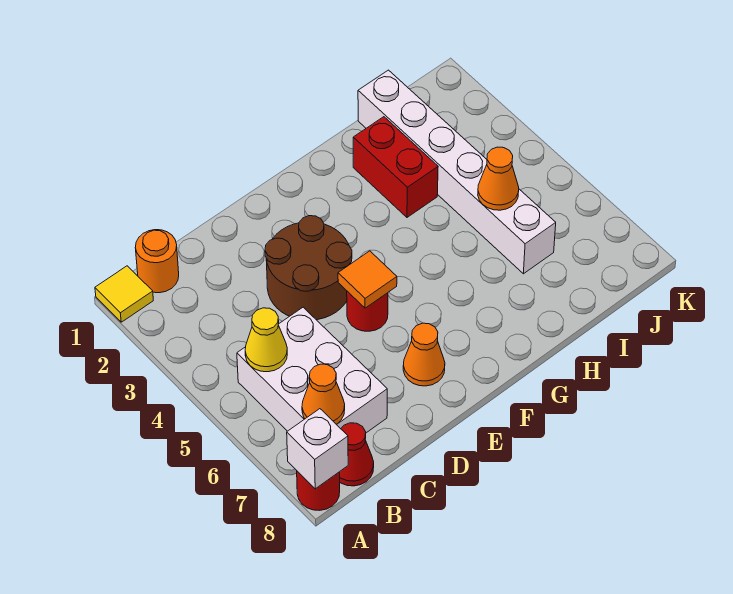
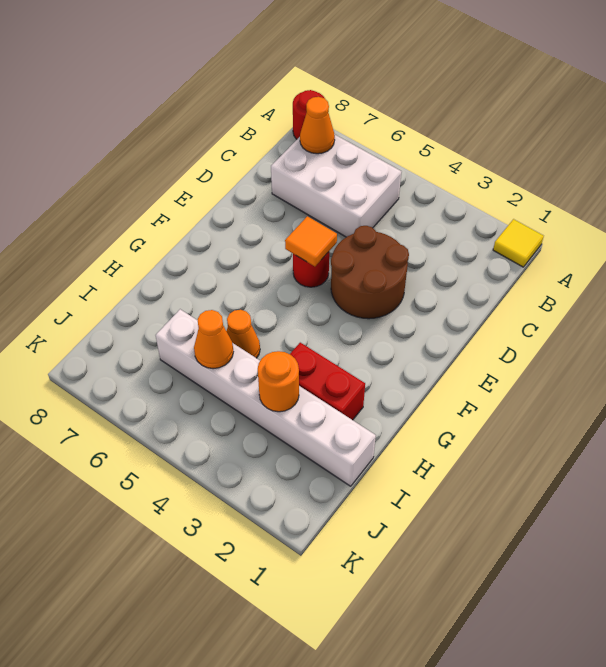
white 1x1 brick [287,409,348,489] -> none
orange 1x1 round brick [135,230,179,293] -> orange 1x1 round brick moved to [258,351,299,412]
yellow 1x1 cone [245,308,287,372] -> none
red 1x1 cone [339,423,374,486] -> none
orange 1x1 cone [403,323,445,386] -> orange 1x1 cone moved to [227,310,260,358]

